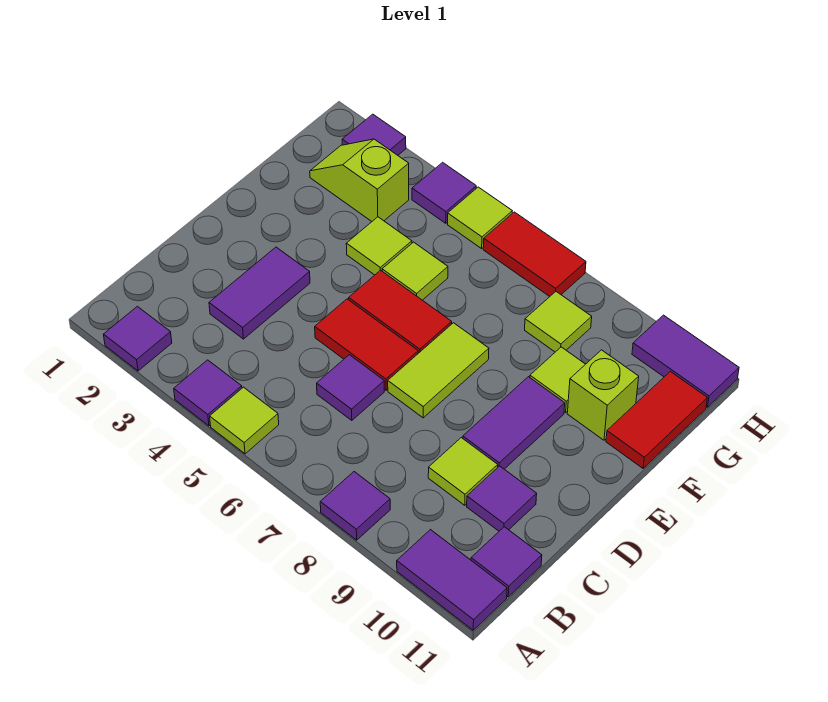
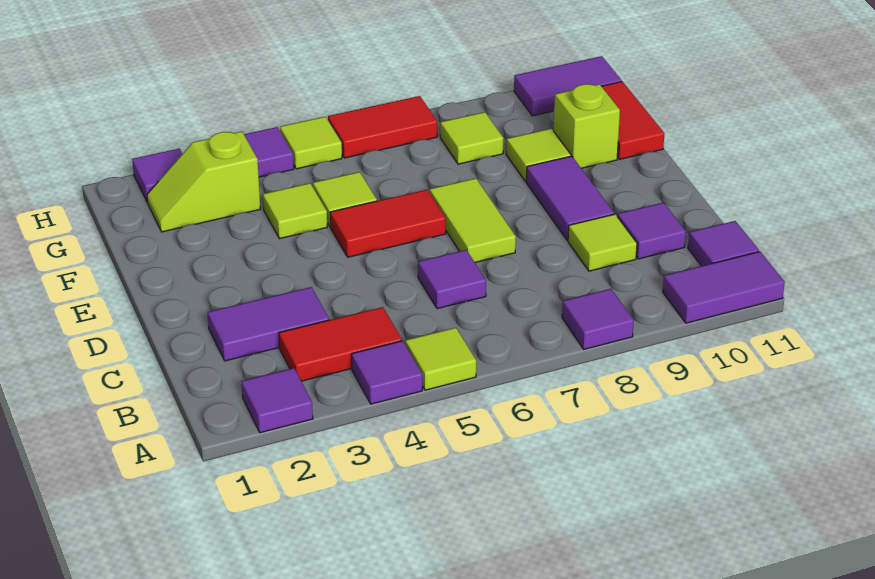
purple 1x2 tile [209,247,310,339] -> purple 1x2 tile turned to [208,287,329,361]
red 1x2 tile [315,299,418,390] -> red 1x2 tile moved to [279,307,402,381]

